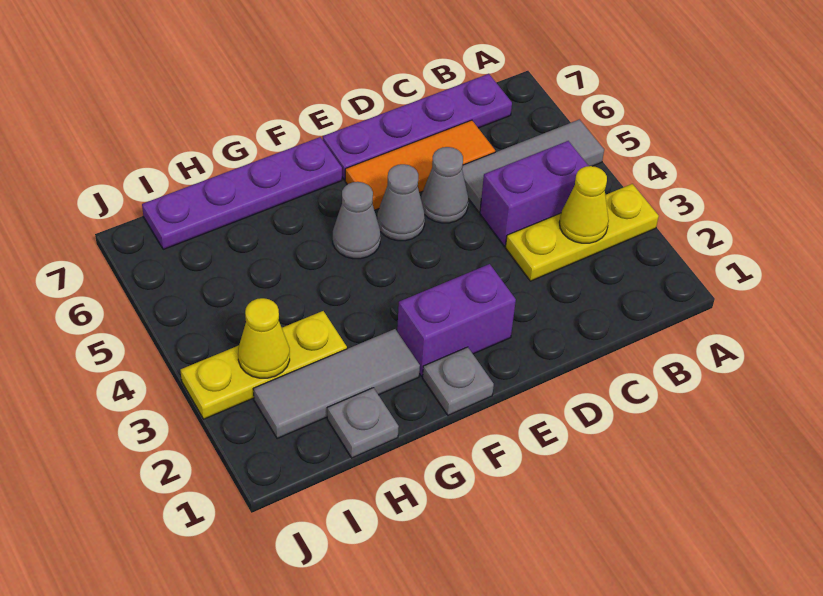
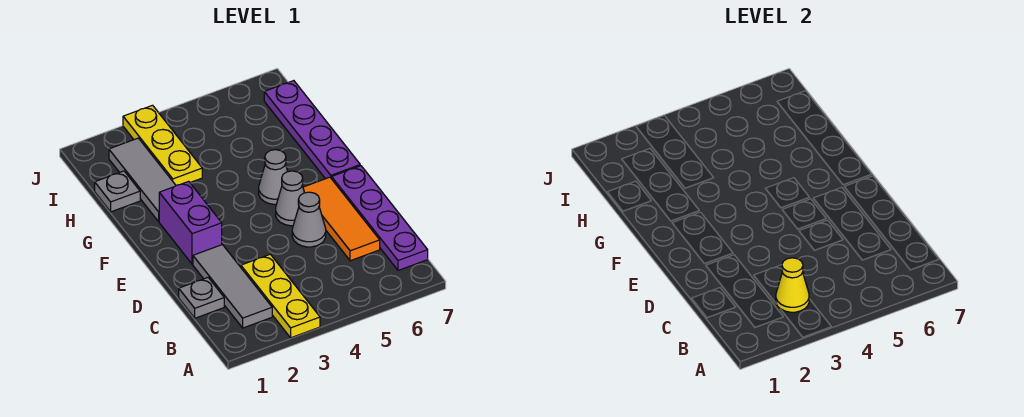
grey 1x3 tile [462,119,604,212] -> grey 1x3 tile moved to [193,245,272,328]
purple 1x2 brick [480,141,588,246] -> none
grey 1x1 plate [423,347,494,415] -> grey 1x1 plate moved to [179,278,224,318]
yellow 1x1 cone [238,298,290,378] -> none

